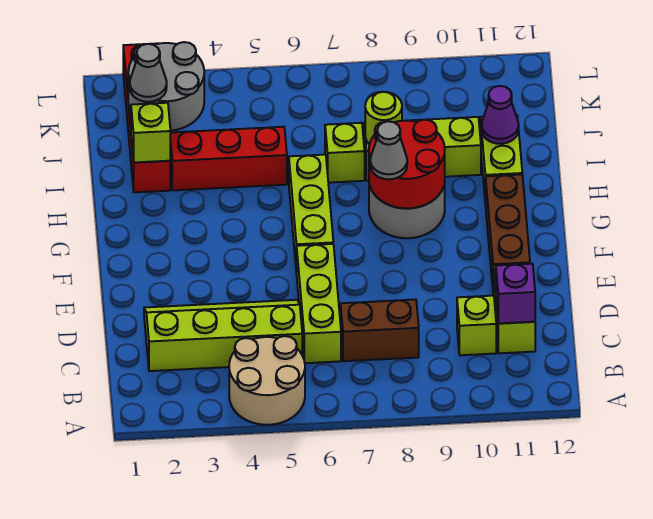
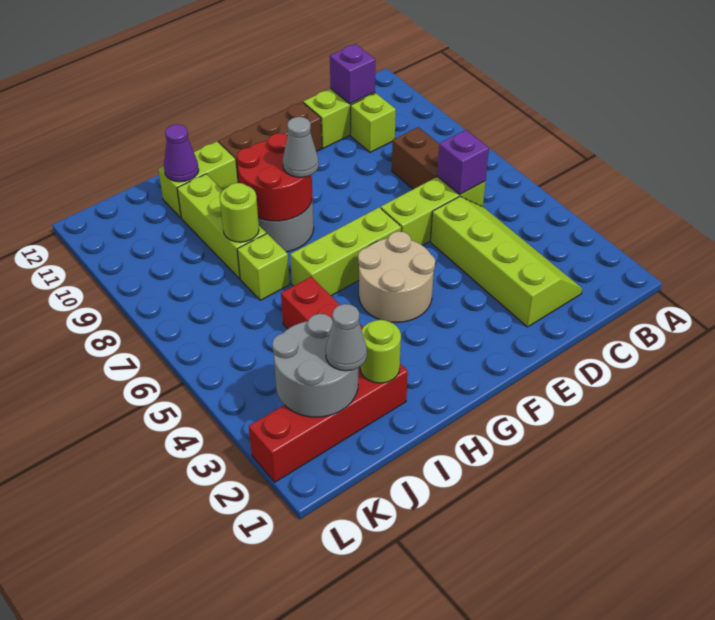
tan 2x2 round brick [229,336,305,425] -> tan 2x2 round brick moved to [358,231,435,323]
lime 2x4 slope [144,300,302,371] -> lime 2x4 slope turned to [431,197,582,327]
none -> purple 1x1 brick [437,130,489,194]
lime 1x1 brick [131,103,170,163] -> lime 1x1 round brick [360,320,401,383]

